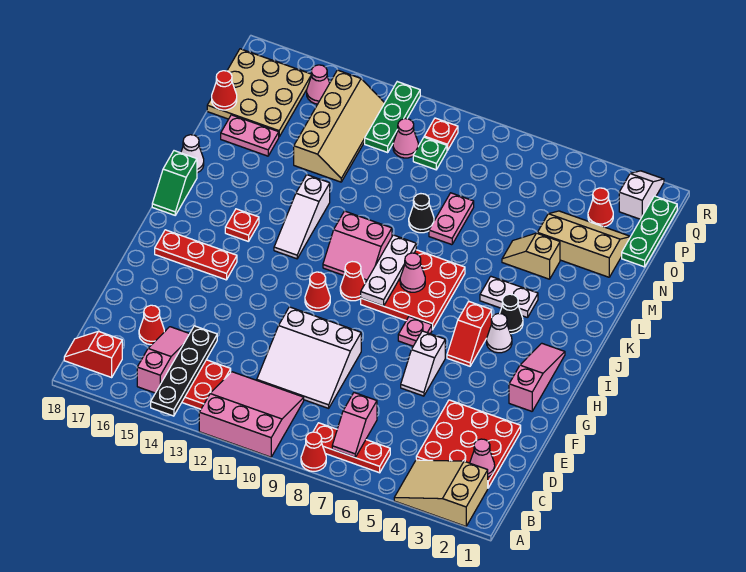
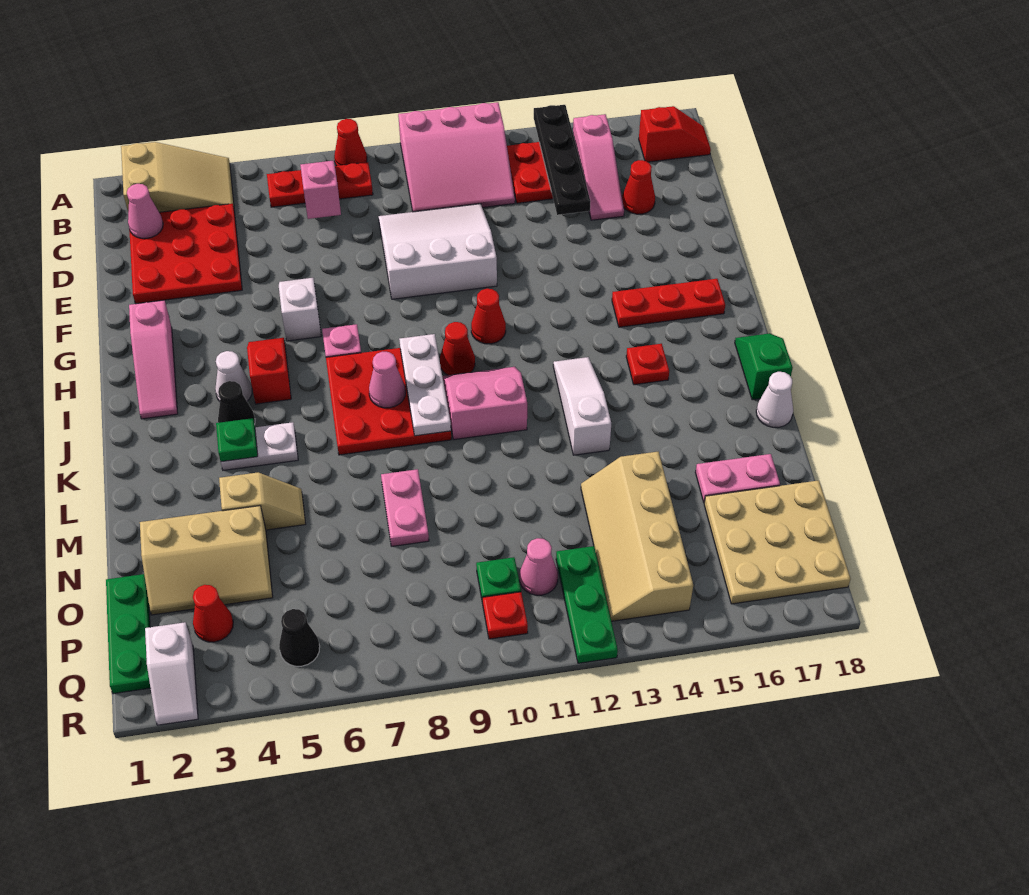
none -> green 1x1 plate [216,418,258,462]
black 1x1 cone [409,194,434,233] -> black 1x1 cone moved to [279,609,320,666]
red 1x1 cone [212,71,237,110] -> none
pink 1x1 cone [307,65,330,104] -> none

